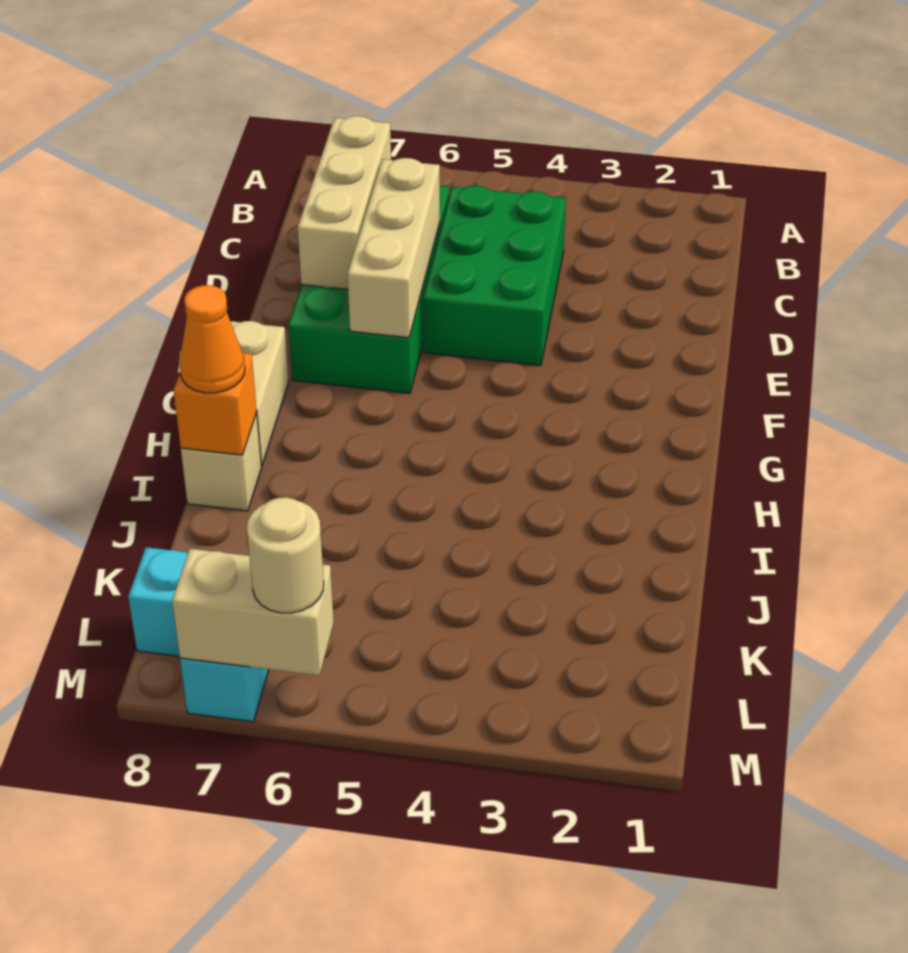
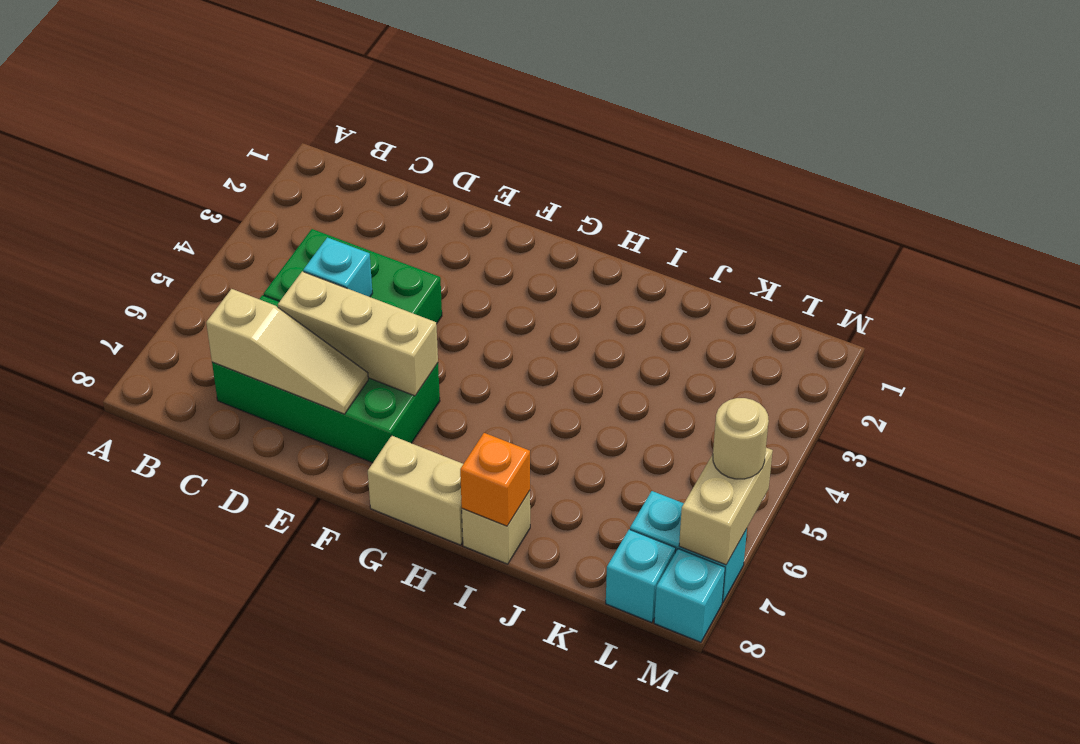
tan 1x3 brick [298,116,391,289] -> tan 1x3 slope [206,289,368,414]
none -> cyan 1x1 brick [303,237,373,297]
orange 1x1 cone [179,285,245,393] -> none
none -> cyan 1x1 brick [654,549,725,642]

